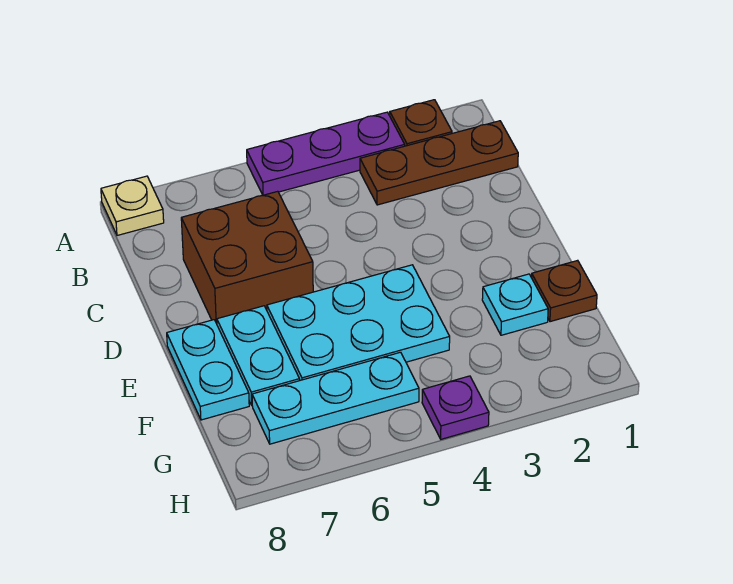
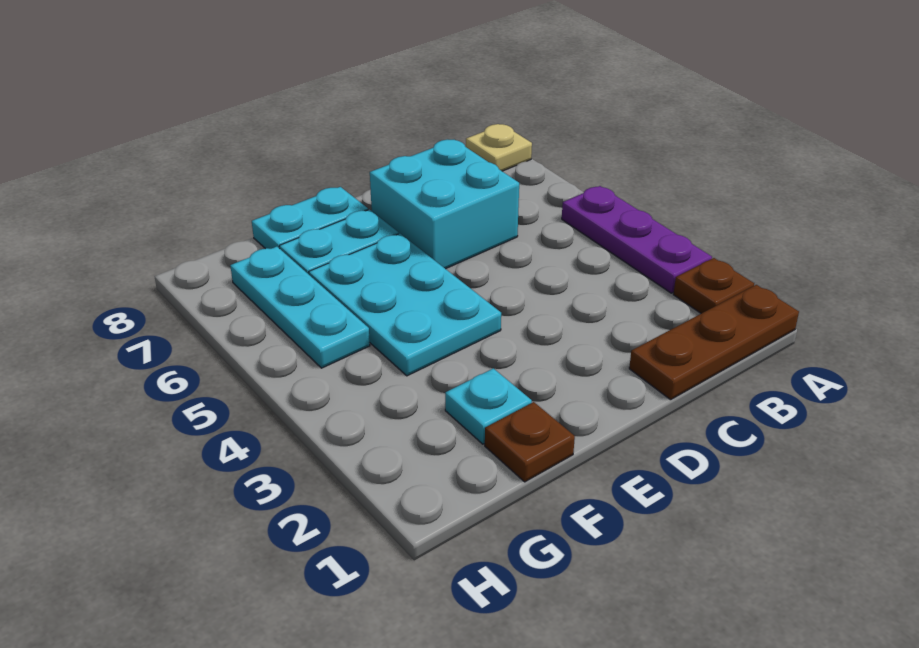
brown 1x3 plate [360,121,518,205] -> brown 1x3 plate turned to [629,285,799,400]
brown 2x2 brick [181,191,313,324] -> cyan 2x2 brick [370,139,519,269]
purple 1x1 plate [422,376,489,439] -> none

